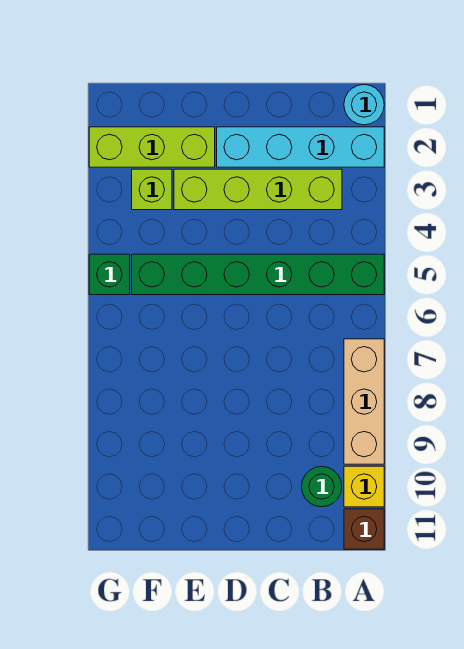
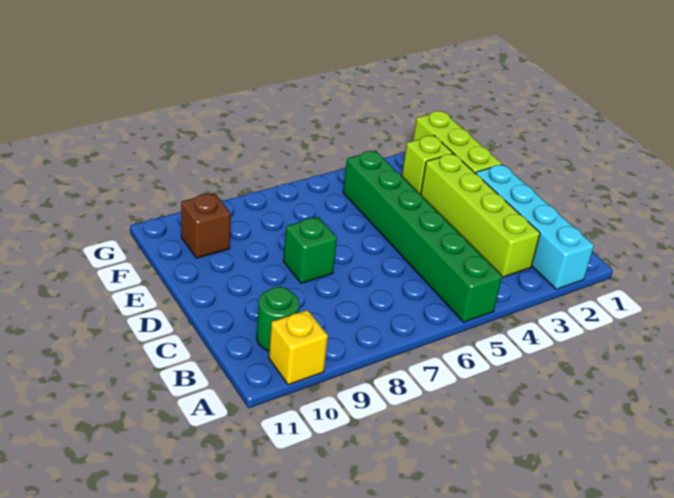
cyan 1x1 round brick [344,85,384,125] -> none
tan 1x3 brick [344,339,384,464] -> none
brown 1x1 brick [344,509,384,549] -> brown 1x1 brick moved to [181,193,231,258]
green 1x1 brick [89,254,130,295] -> green 1x1 brick moved to [283,217,337,283]

